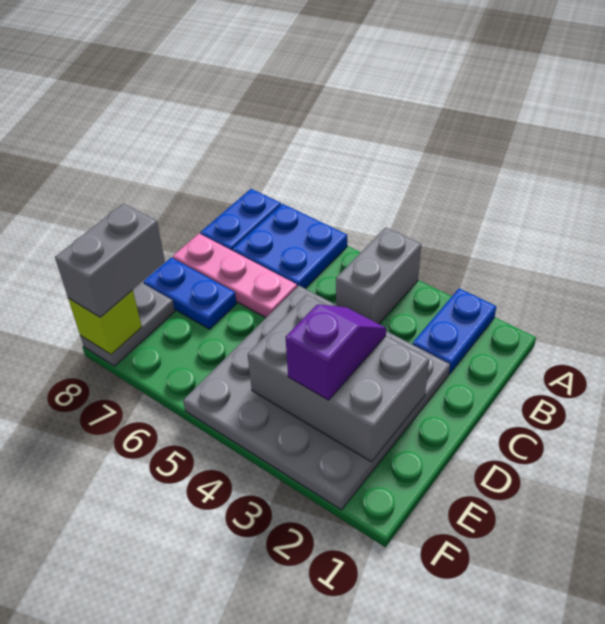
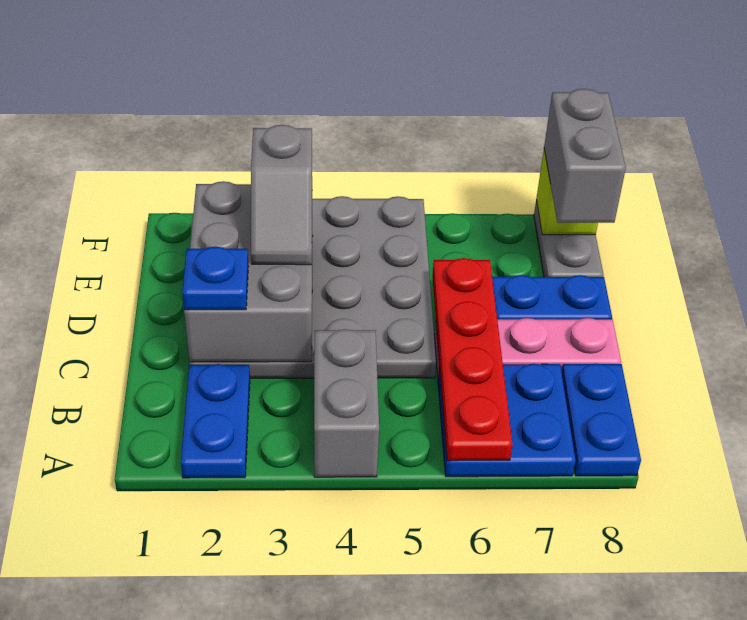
none -> red 1x4 plate [432,258,512,461]
none -> blue 1x1 plate [182,247,249,310]
grey 2x3 brick [248,294,429,462] -> grey 2x3 brick turned to [184,181,313,362]
purple 1x2 slope [286,304,386,400] -> grey 1x2 slope [251,125,312,265]

